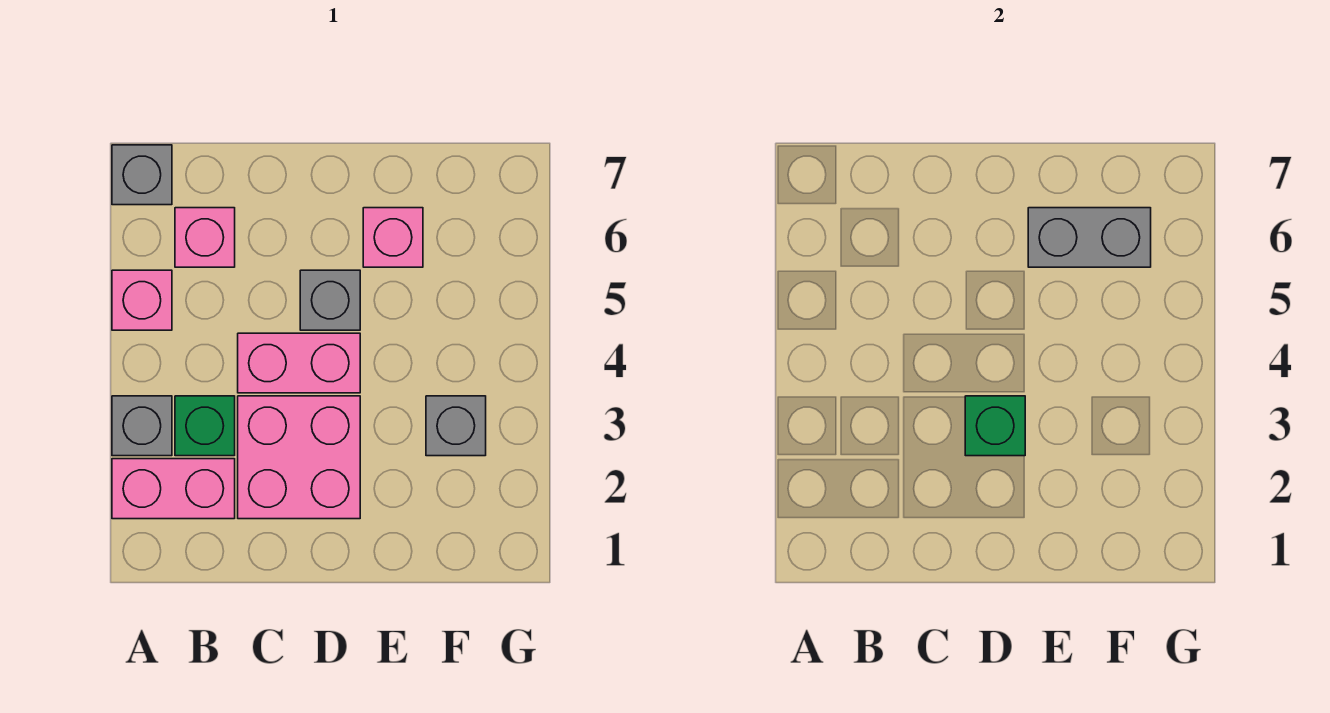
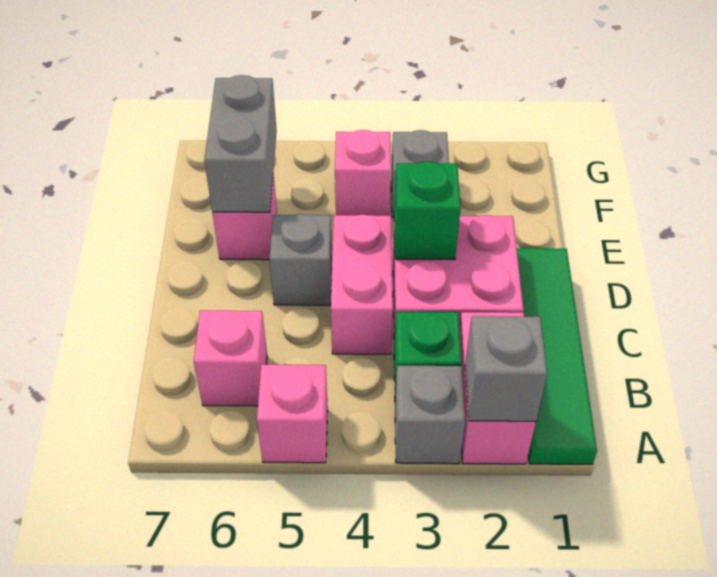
none -> green 1x4 tile [517,248,597,464]
grey 1x1 brick [112,145,172,205] -> grey 1x1 brick moved to [465,316,547,421]
none -> pink 1x1 brick [335,130,391,216]

